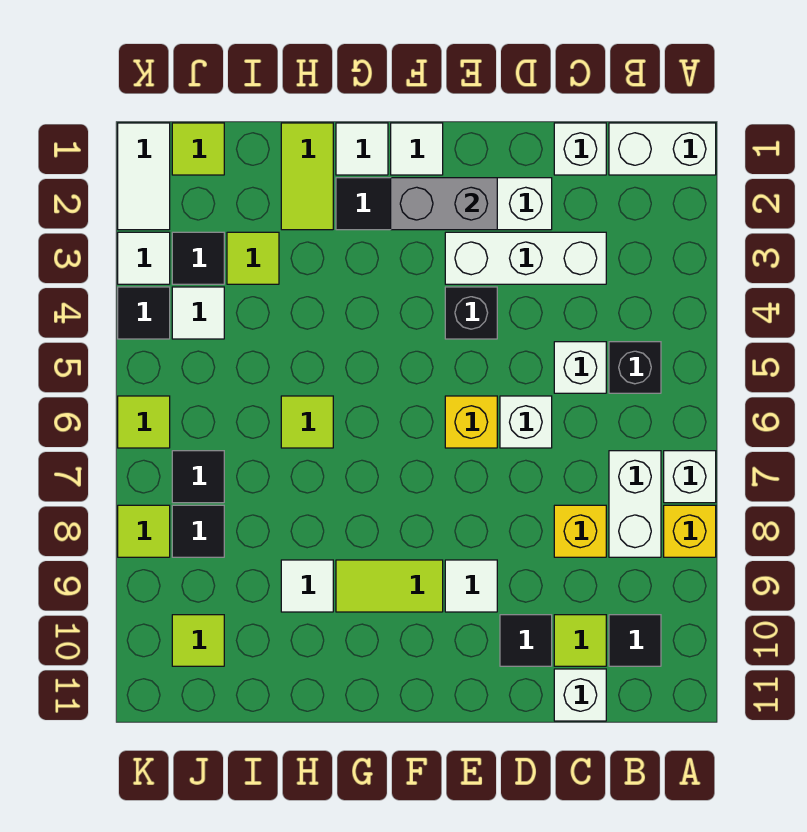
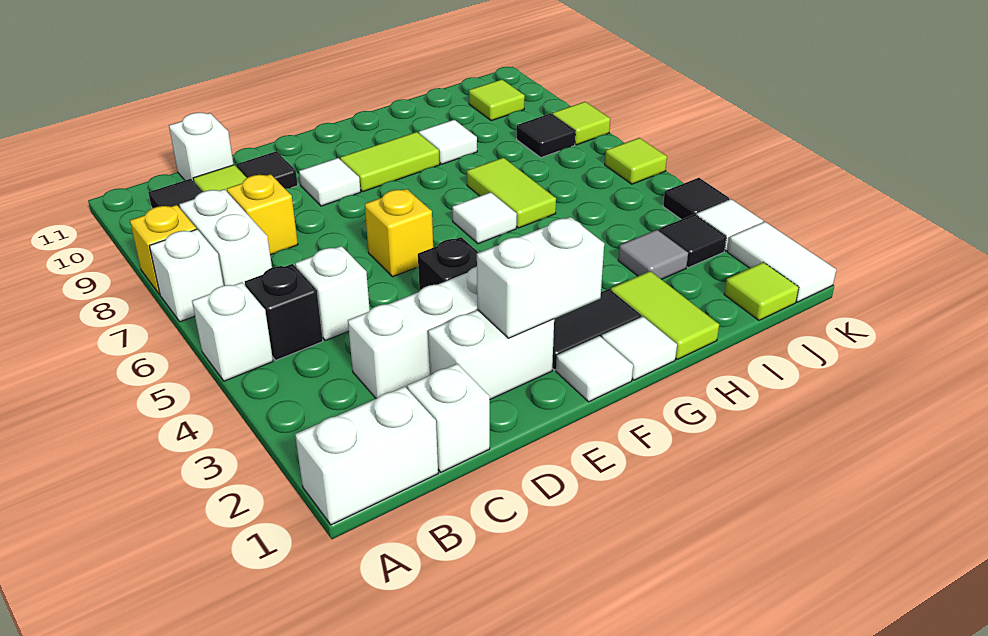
white 1x1 brick [500,396,552,448] -> white 1x1 brick moved to [192,282,273,381]
grey 1x2 brick [391,178,497,230] -> white 1x2 brick [477,217,604,338]
lime 1x1 tile [281,396,333,448] -> lime 1x2 tile [467,158,556,228]
lime 1x1 tile [227,232,279,284] -> grey 1x1 tile [618,230,688,279]
white 1x1 tile [172,287,224,339] -> white 1x1 tile moved to [452,192,517,244]
black 1x1 tile [172,451,224,503] -> none

